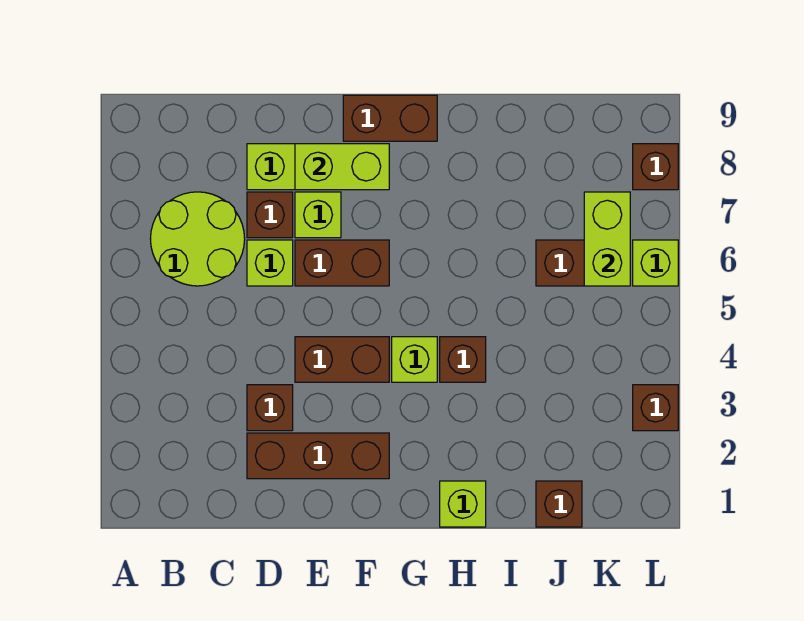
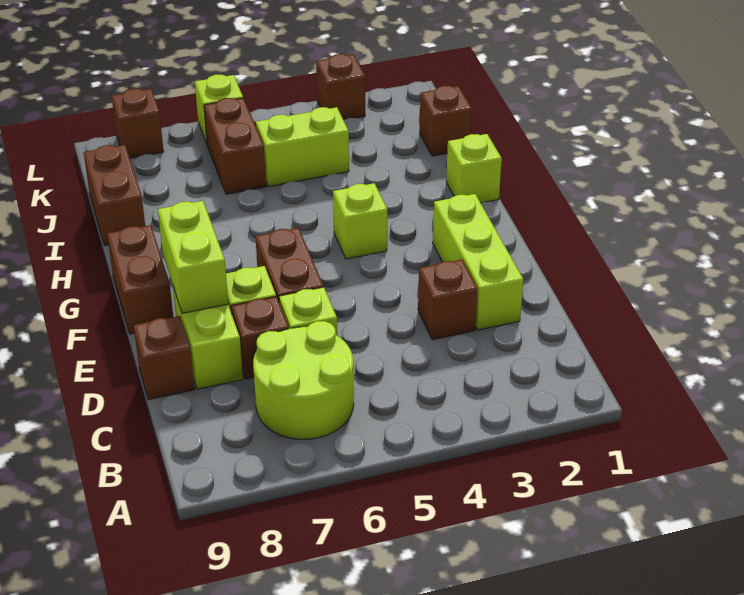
brown 1x3 brick [247,433,389,479] -> lime 1x3 brick [433,194,523,330]
brown 1x2 brick [295,337,389,382] -> brown 1x2 brick moved to [84,145,145,245]
brown 1x1 brick [440,337,486,382] -> brown 1x1 brick moved to [134,316,195,400]
lime 1x2 brick [584,192,630,286] -> lime 1x2 brick moved to [256,107,349,187]

